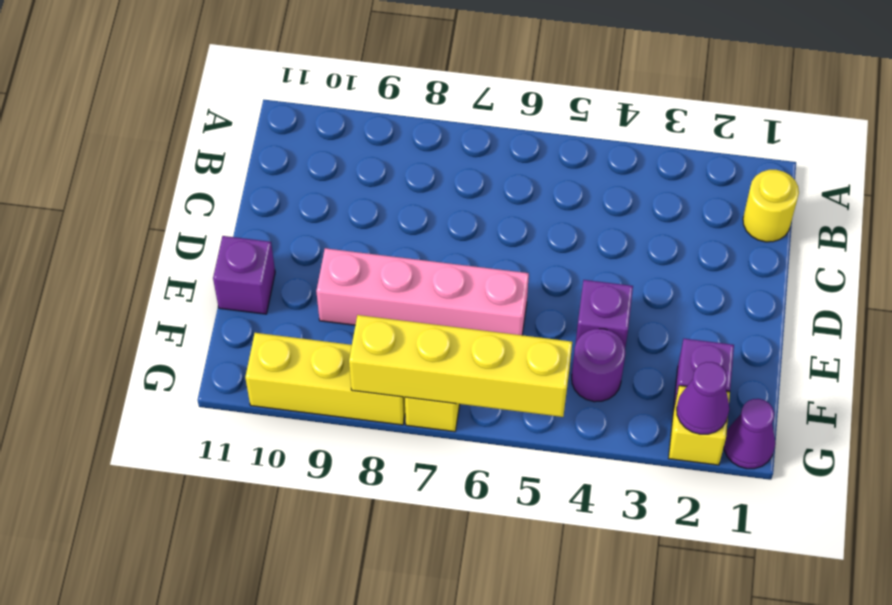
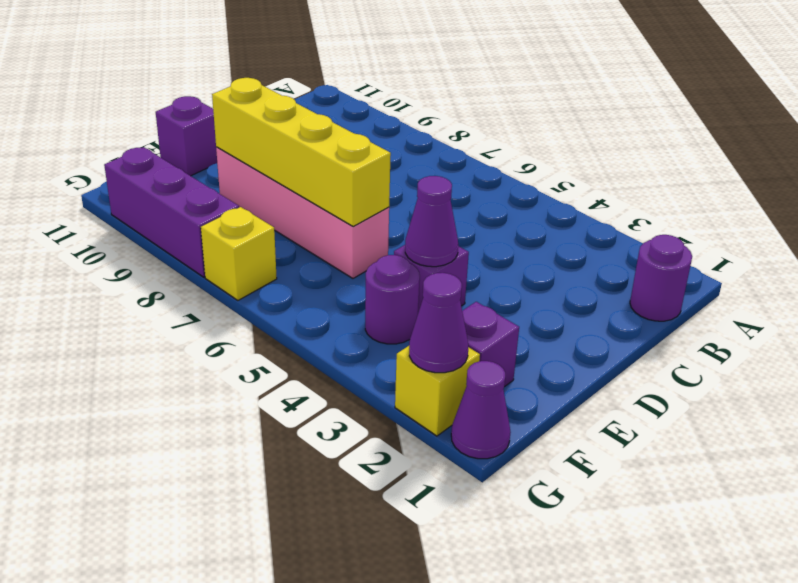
yellow 1x1 round brick [743,170,799,242] -> purple 1x1 round brick [630,235,692,321]
none -> purple 1x1 cone [405,176,458,267]
yellow 1x4 brick [349,315,572,417] -> yellow 1x4 brick moved to [212,78,391,226]
yellow 1x3 brick [245,333,405,425] -> purple 1x3 brick [104,147,239,277]

